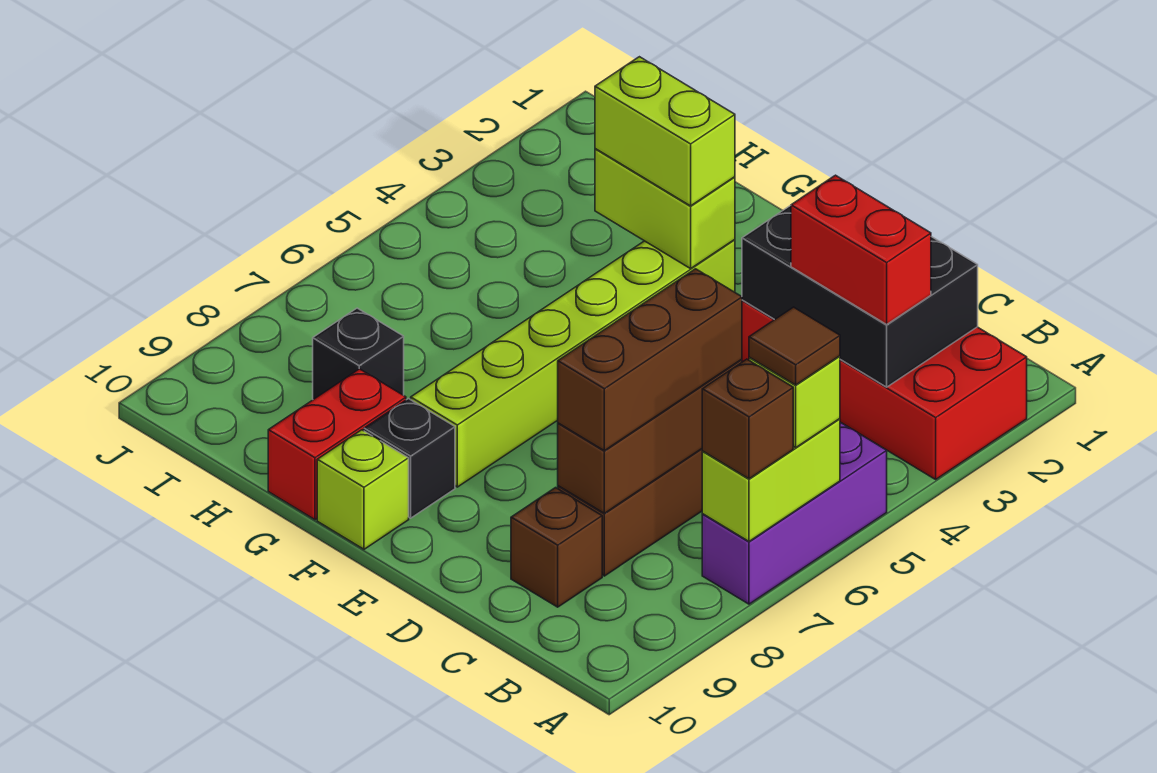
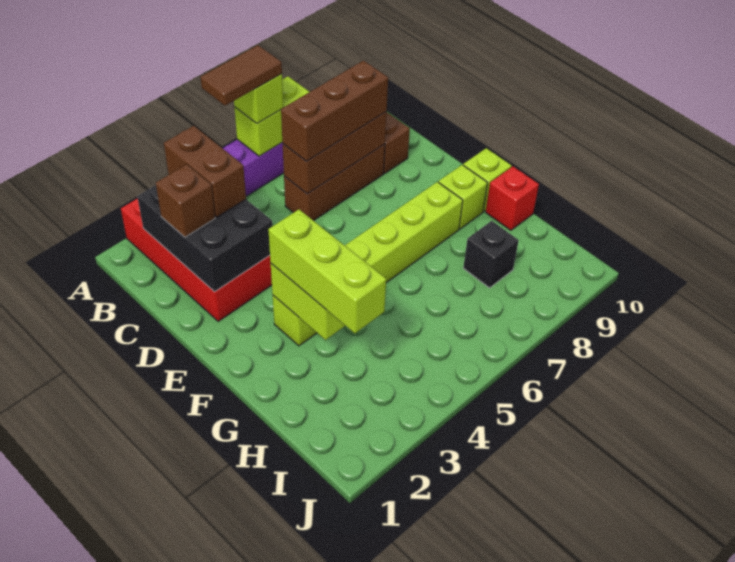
brown 1x1 tile [749,307,840,385] -> brown 1x2 tile [201,45,282,106]
brown 1x1 brick [702,359,793,479] -> brown 1x1 brick moved to [156,164,215,237]
red 1x2 brick [791,175,931,324] -> brown 1x2 brick [164,126,246,217]
lime 1x2 brick [595,57,735,206] -> lime 1x3 brick [268,209,386,333]
black 1x1 brick [364,399,455,518] -> lime 1x1 brick [439,165,487,229]
red 1x2 brick [268,369,406,520] -> red 1x1 brick [486,167,539,230]

